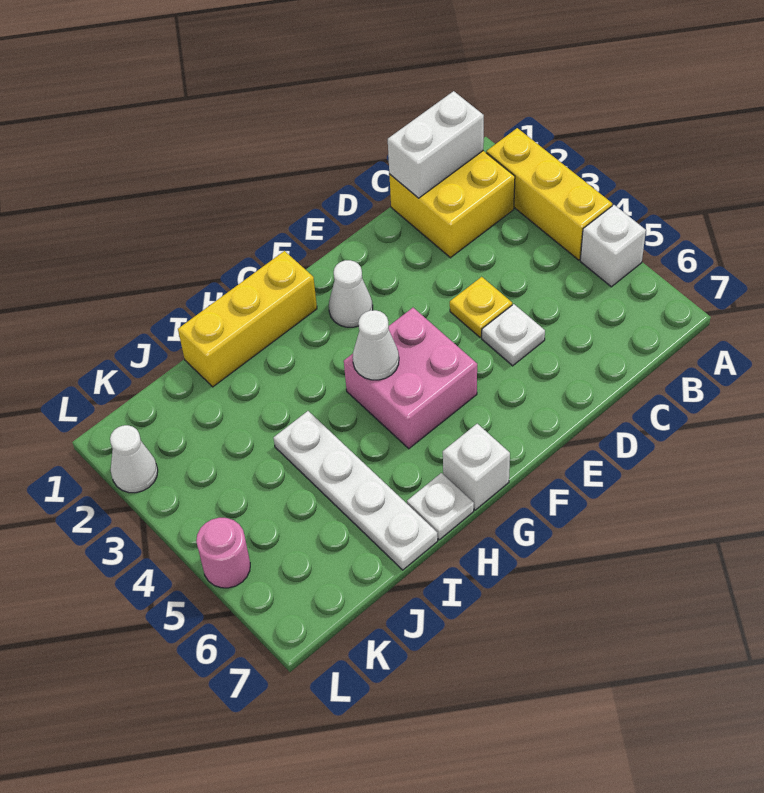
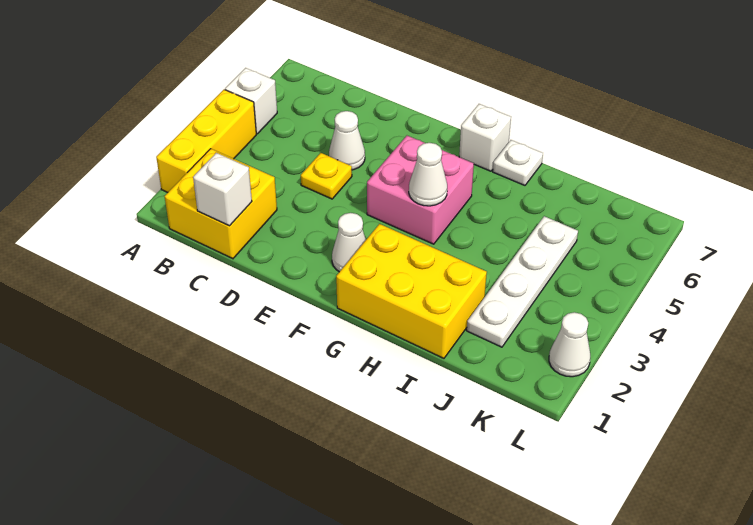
white 1x2 brick [388,91,484,198] -> white 1x1 brick [193,153,252,226]
white 1x1 plate [482,304,545,366] -> white 1x1 cone [329,111,365,170]
yellow 1x3 brick [178,251,317,387] -> yellow 2x3 brick [336,224,487,358]
white 1x4 plate [273,411,438,570] -> white 1x4 plate moved to [467,216,578,347]
pink 1x1 round brick [196,518,250,588] -> none

